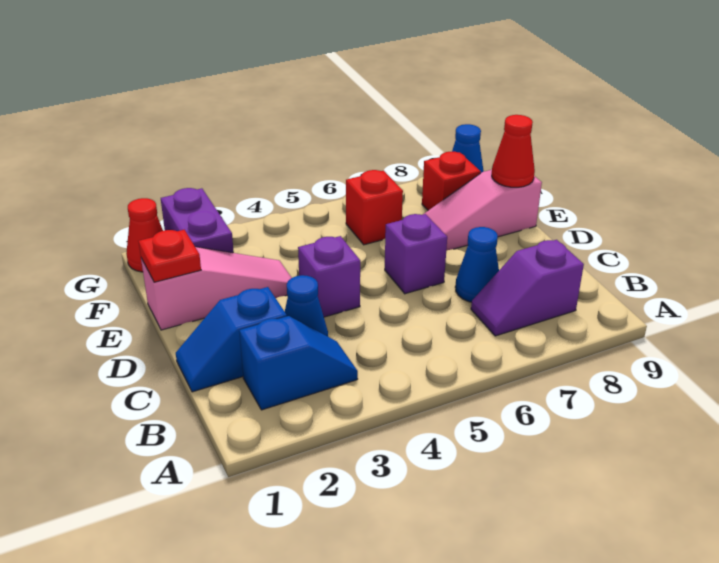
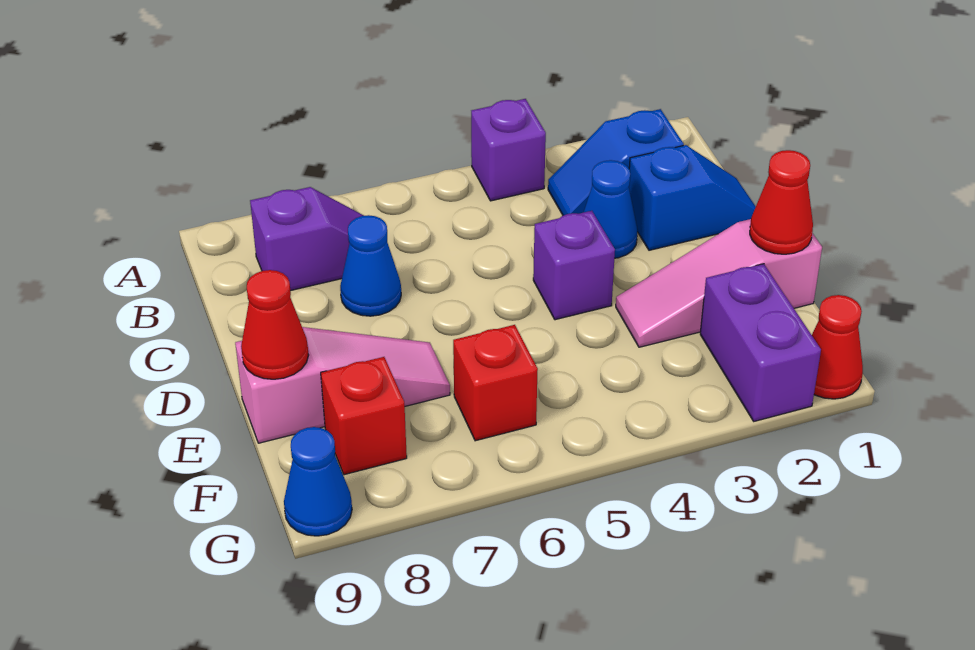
purple 1x1 brick [385,214,447,294] -> purple 1x1 brick moved to [471,99,546,201]
red 1x1 plate [139,230,201,282] -> red 1x1 cone [750,150,813,254]

